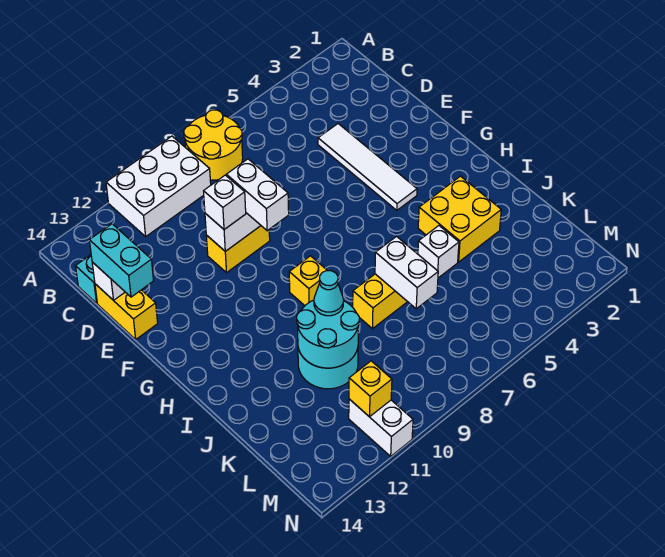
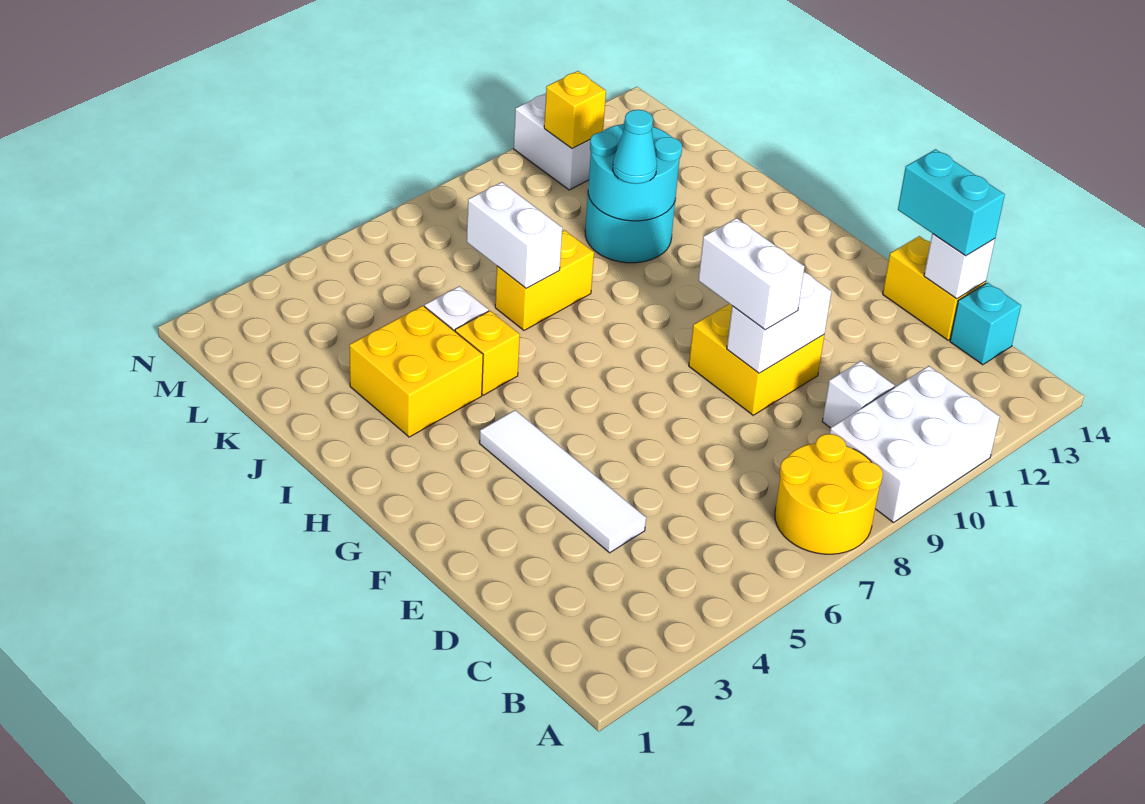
yellow 1x2 brick [206,226,270,273] -> yellow 2x2 brick [689,304,824,415]
white 1x1 brick [204,175,246,229] -> white 1x1 brick moved to [822,361,894,428]
yellow 1x1 brick [289,256,327,306] -> yellow 1x1 brick moved to [455,311,520,395]

